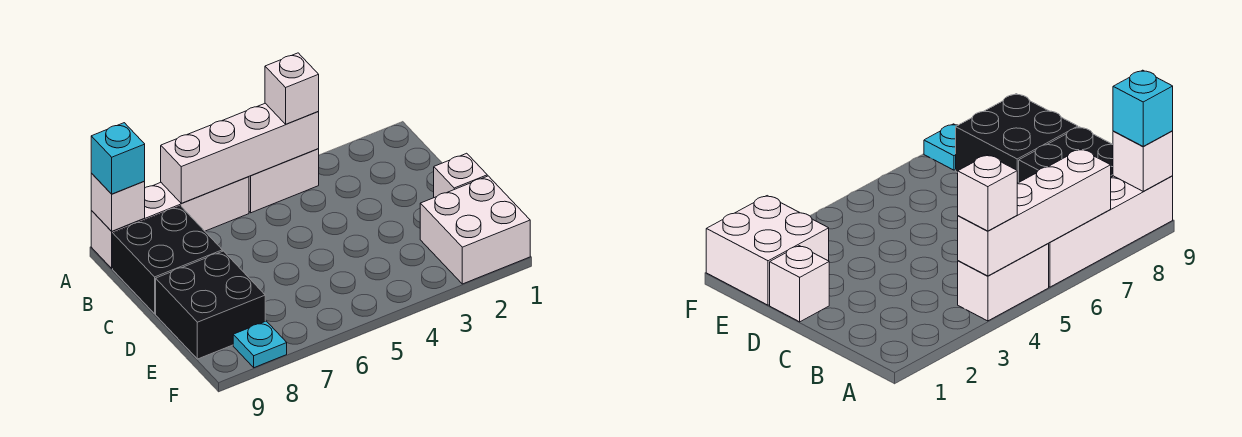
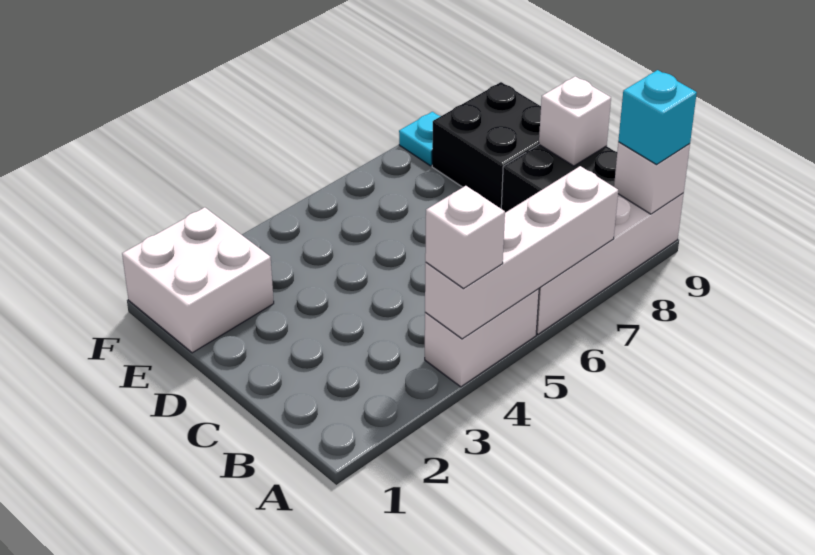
white 1x1 brick [434,153,487,198] -> white 1x1 brick moved to [539,76,611,166]

